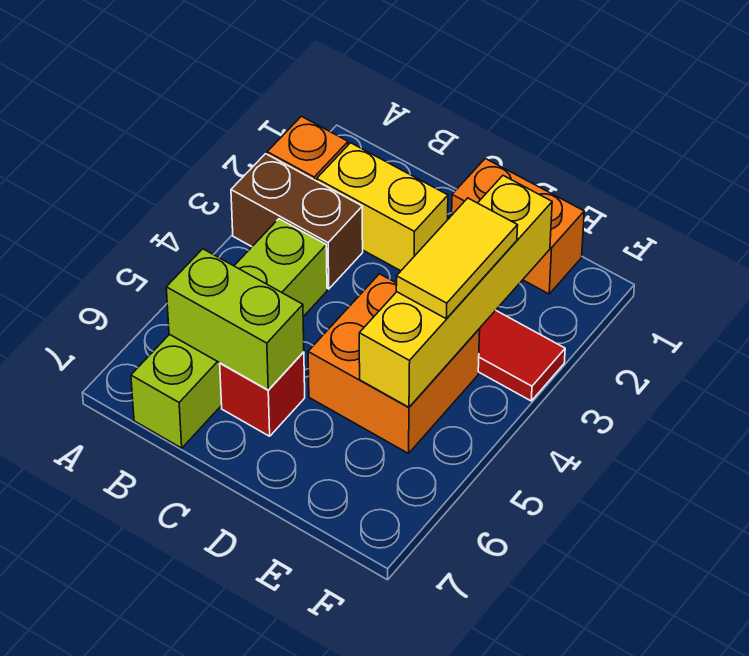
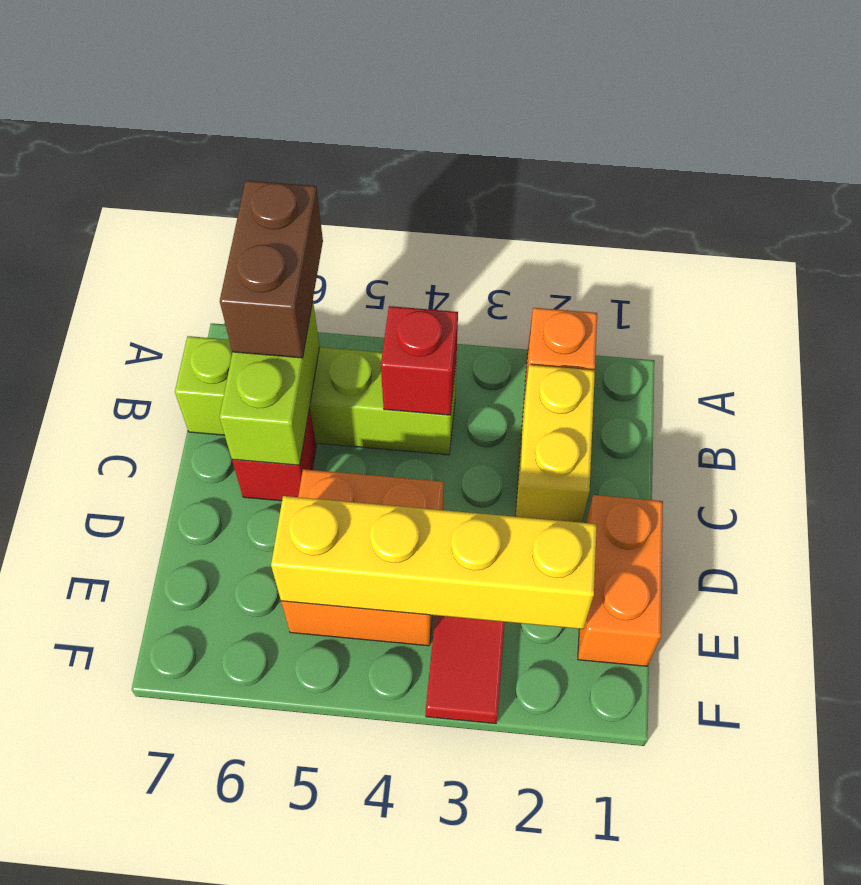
brown 1x2 brick [231,154,363,289] -> brown 1x2 brick moved to [220,181,323,358]
none -> red 1x1 brick [381,306,458,415]
yellow 1x2 tile [396,198,518,319] -> none

